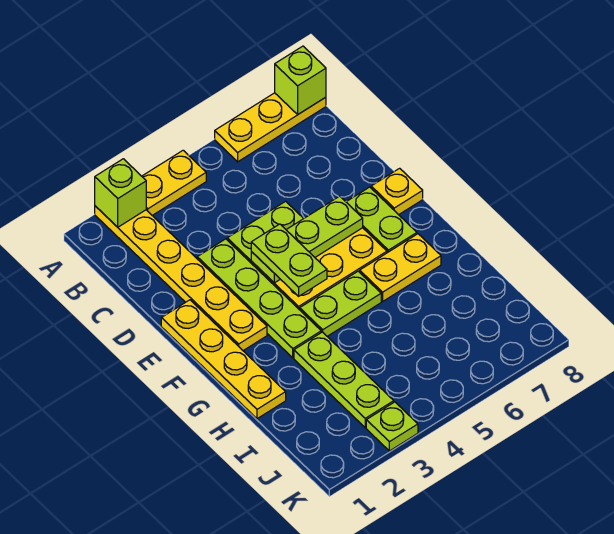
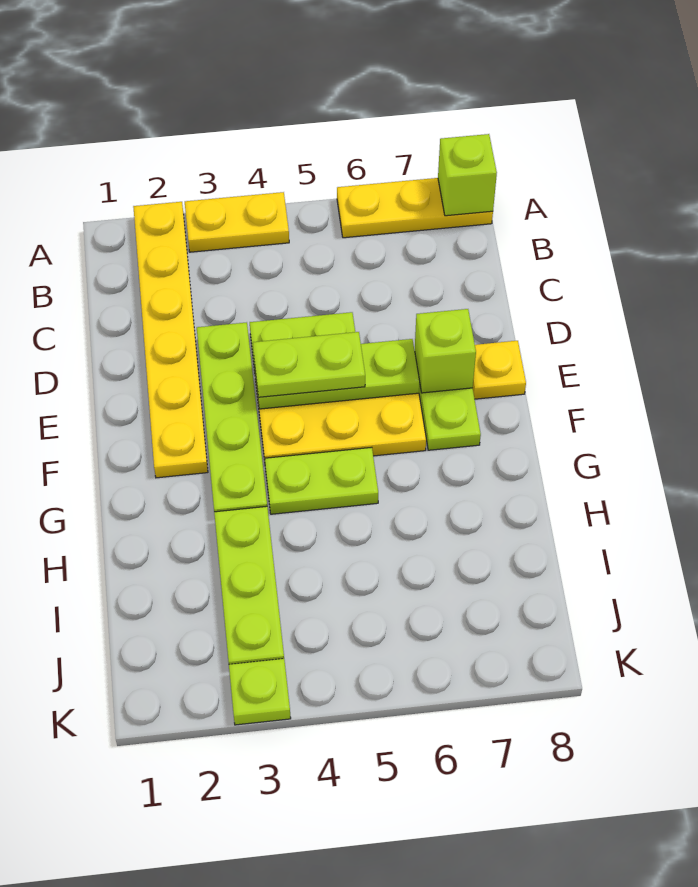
lime 1x1 brick [95,159,146,227] -> lime 1x1 brick moved to [415,309,476,393]
yellow 1x4 plate [161,300,286,419] -> none
lime 1x2 plate [251,224,327,296] -> lime 1x2 plate turned to [253,332,365,397]
yellow 1x2 plate [360,234,441,301] -> none

